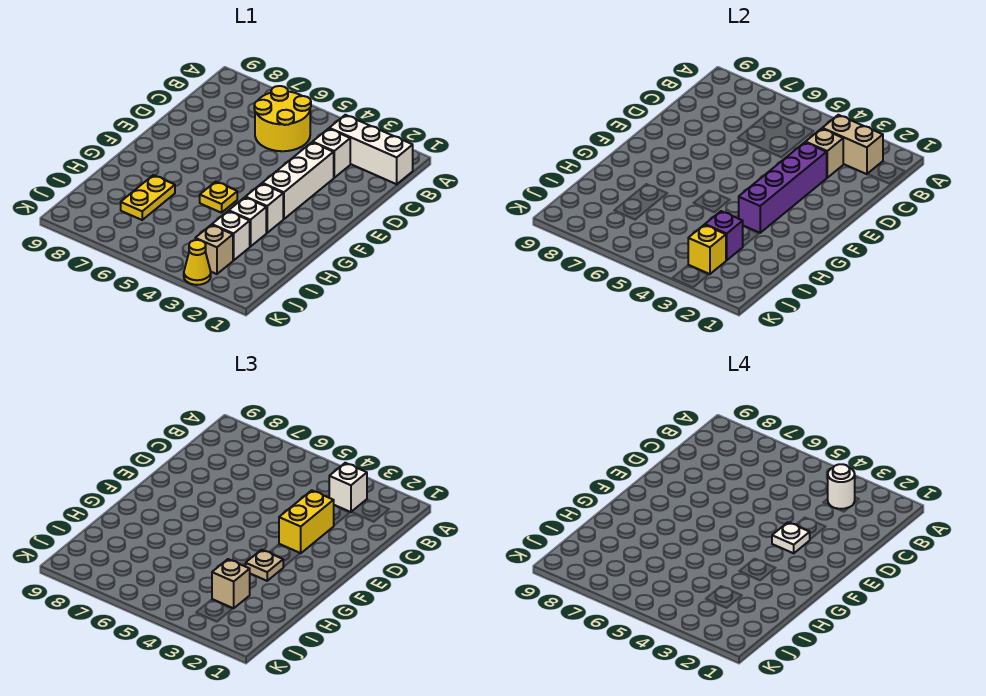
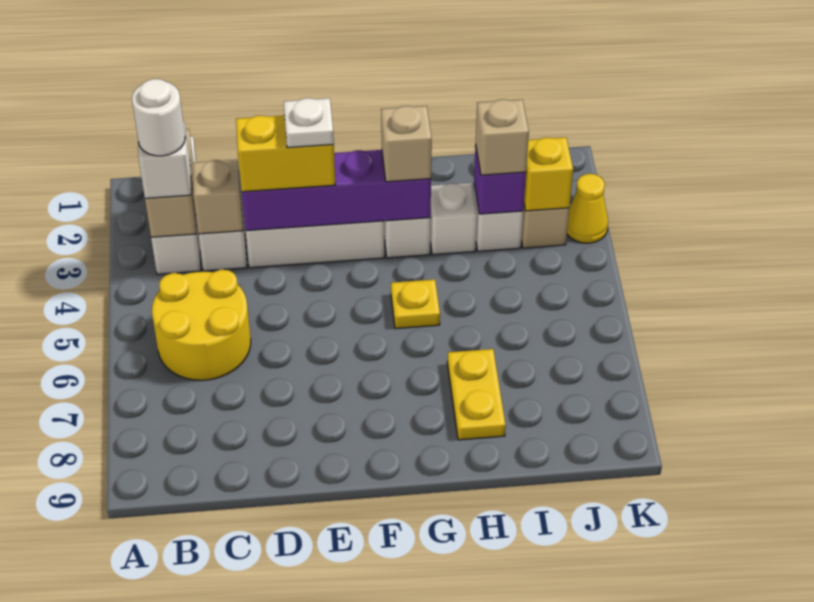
tan 1x1 plate [246,550,283,581] -> tan 1x1 brick [381,106,432,182]
yellow 1x2 plate [121,175,175,220] -> yellow 1x2 plate turned to [447,349,506,440]

